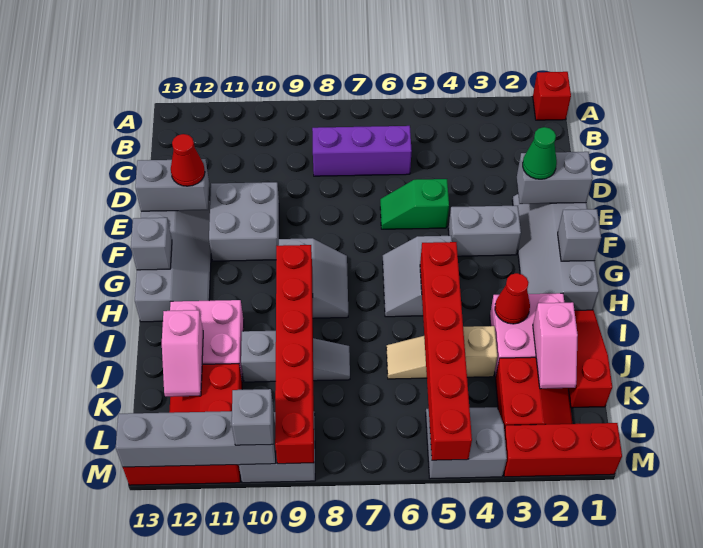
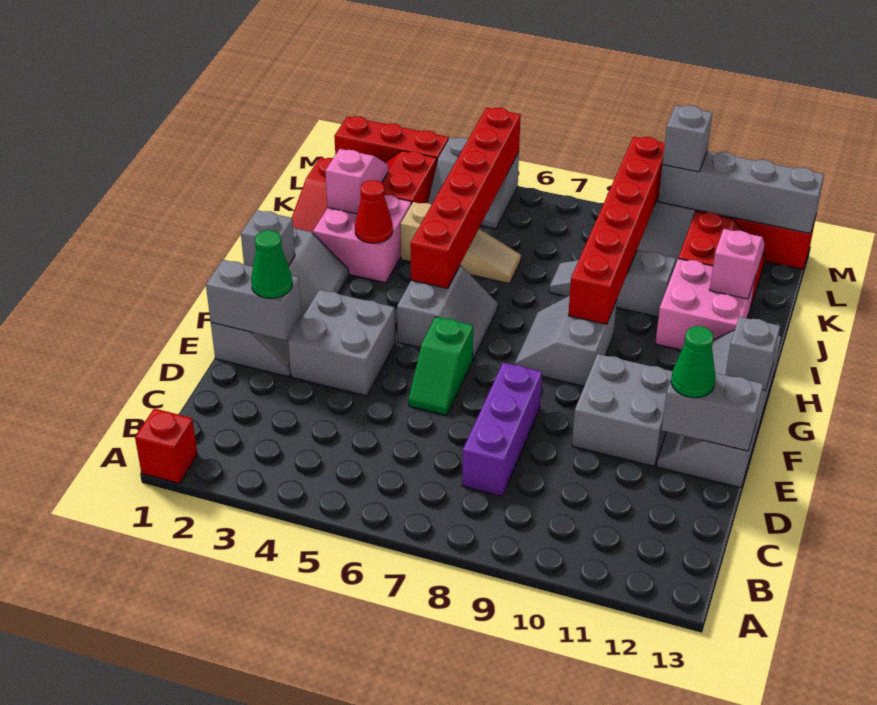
purple 1x3 brick [312,126,412,176] -> purple 1x3 brick turned to [462,363,542,496]
green 1x2 slope [380,179,449,229] -> green 1x2 slope turned to [408,317,473,415]
red 1x1 cone [171,134,205,186] -> green 1x1 cone [671,326,716,398]
grey 1x2 brick [448,206,521,256] -> grey 2x2 brick [288,290,395,396]

